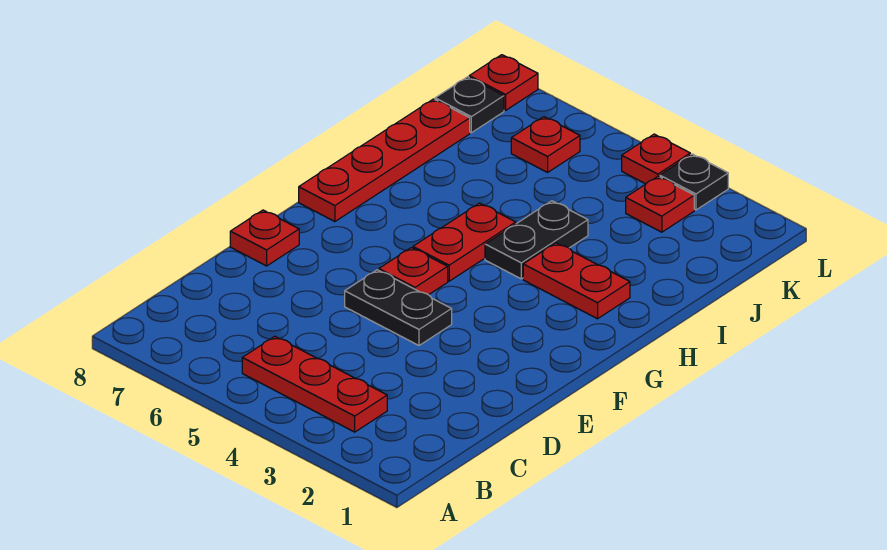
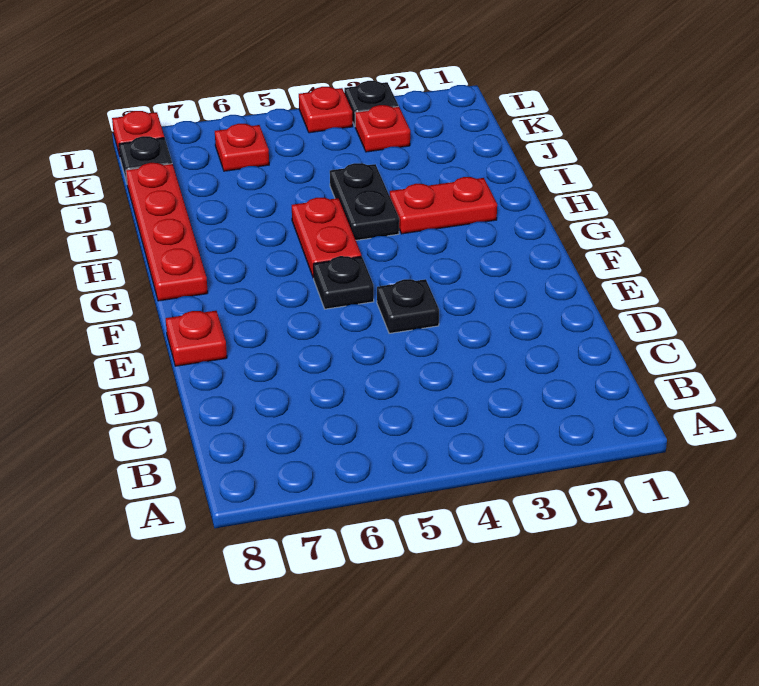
red 1x3 plate [242,336,387,432] -> none
black 1x2 plate [345,270,452,345] -> black 1x1 plate [377,279,439,333]
red 1x1 plate [379,248,448,295] -> black 1x1 plate [313,256,374,309]

